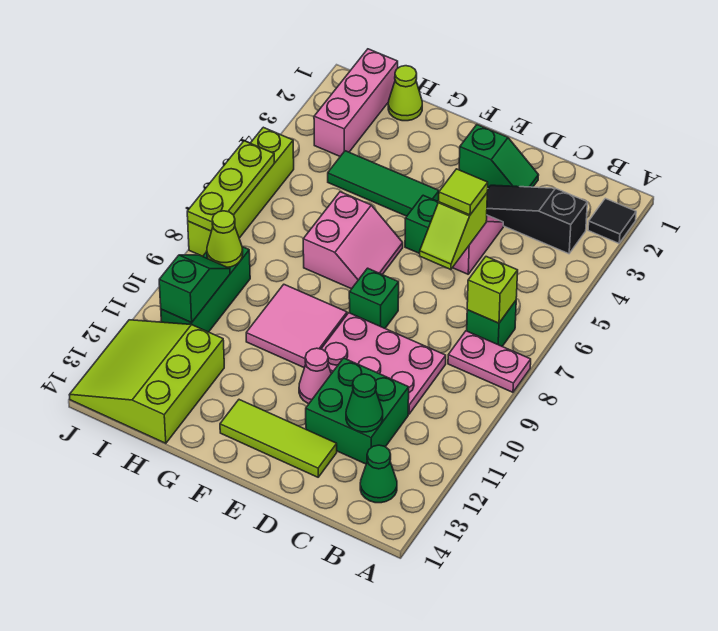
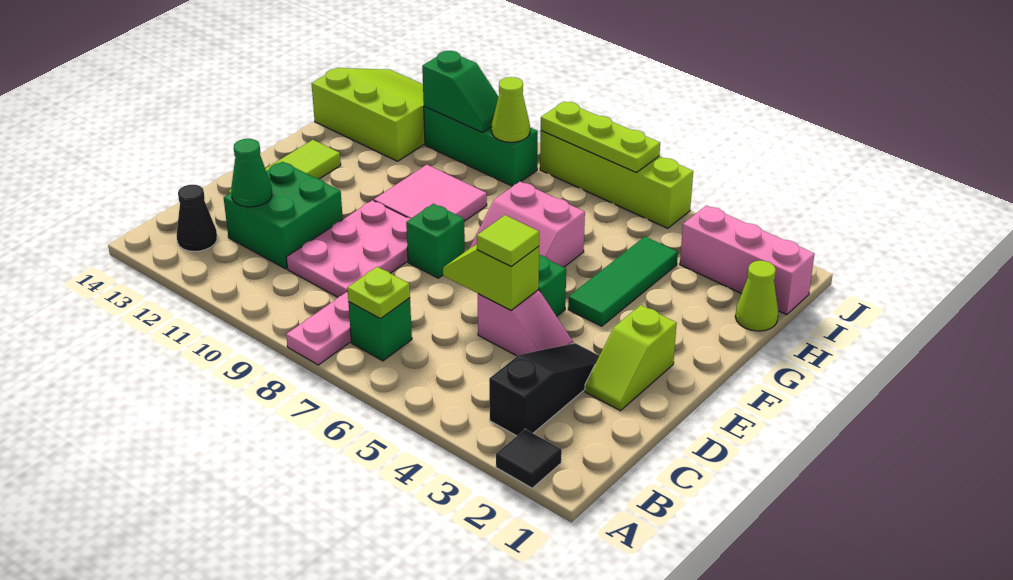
lime 1x1 brick [467,257,518,323] -> lime 1x1 plate [347,267,410,319]
green 1x1 cone [360,445,397,503] -> black 1x1 cone [176,184,217,251]
green 1x2 slope [459,125,539,188] -> lime 1x2 slope [585,305,677,411]
pink 1x1 cone [299,348,331,404] -> none

